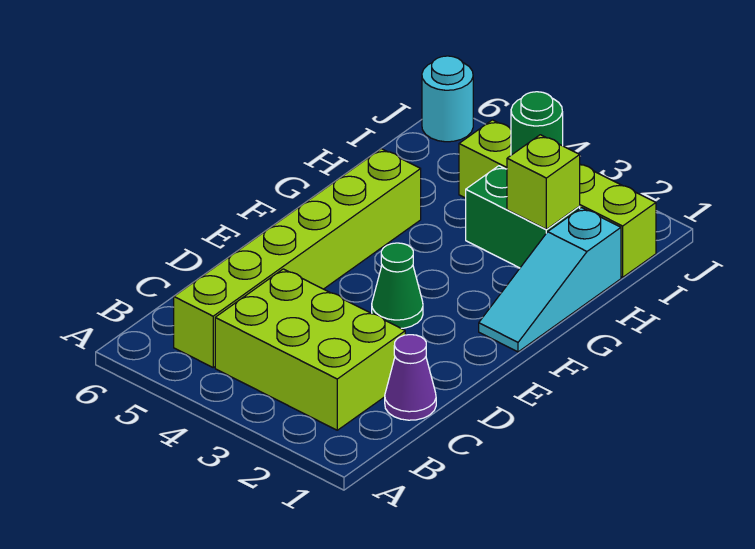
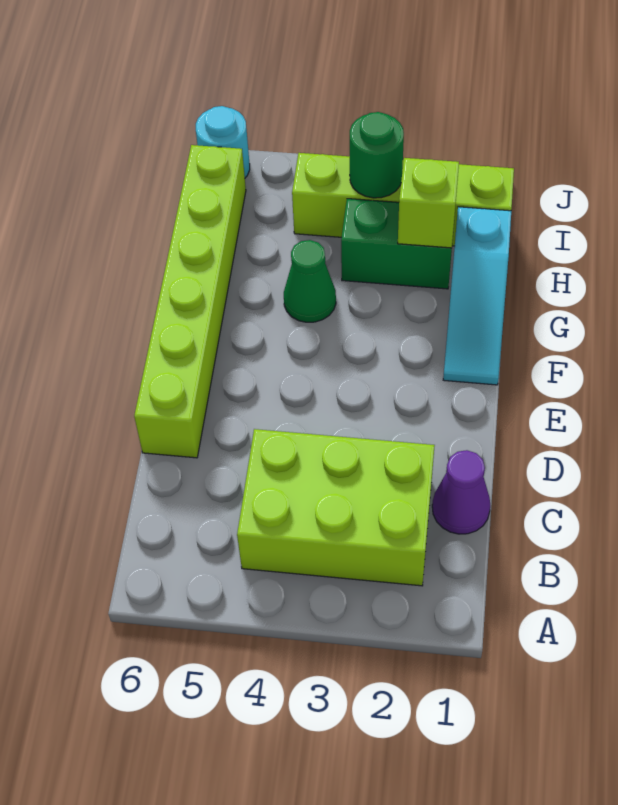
lime 1x6 brick [174,149,421,367] -> lime 1x6 brick moved to [134,145,246,458]
green 1x1 cone [372,243,423,328] -> green 1x1 cone moved to [284,240,336,322]

